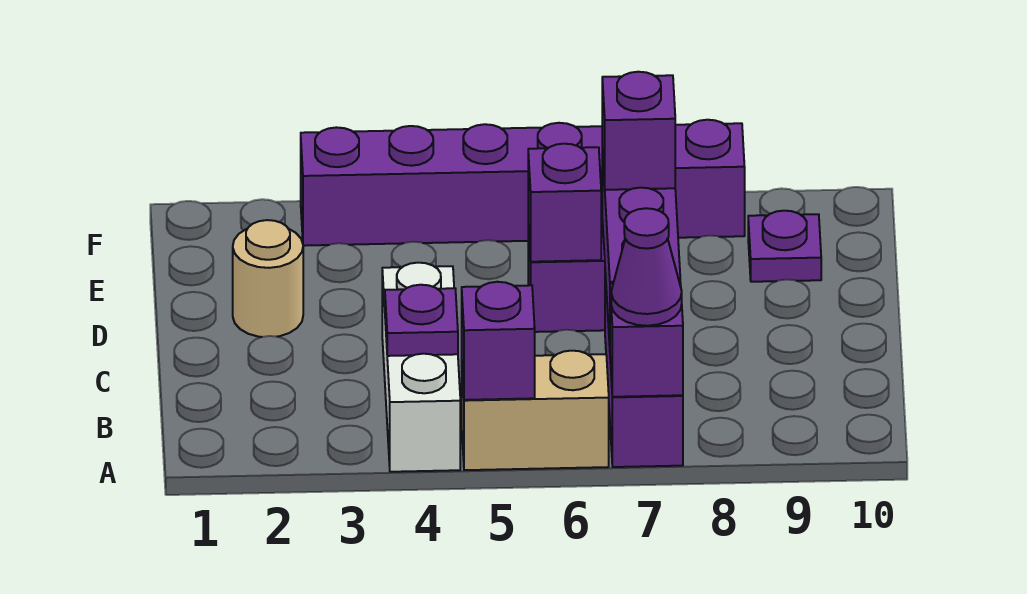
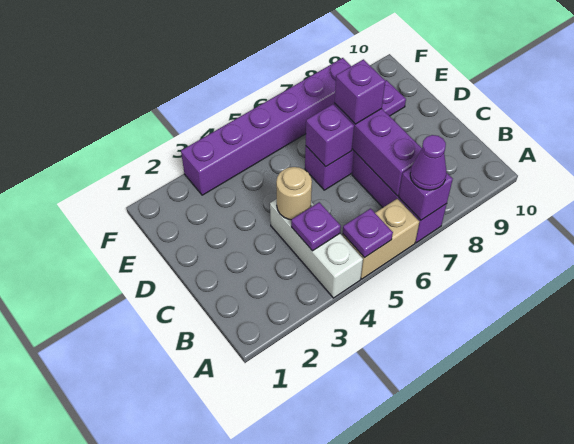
purple 1x1 brick [462,282,535,400] -> purple 1x1 plate [343,209,393,258]
tan 1x1 round brick [233,220,303,337] -> tan 1x1 round brick moved to [276,167,312,220]

